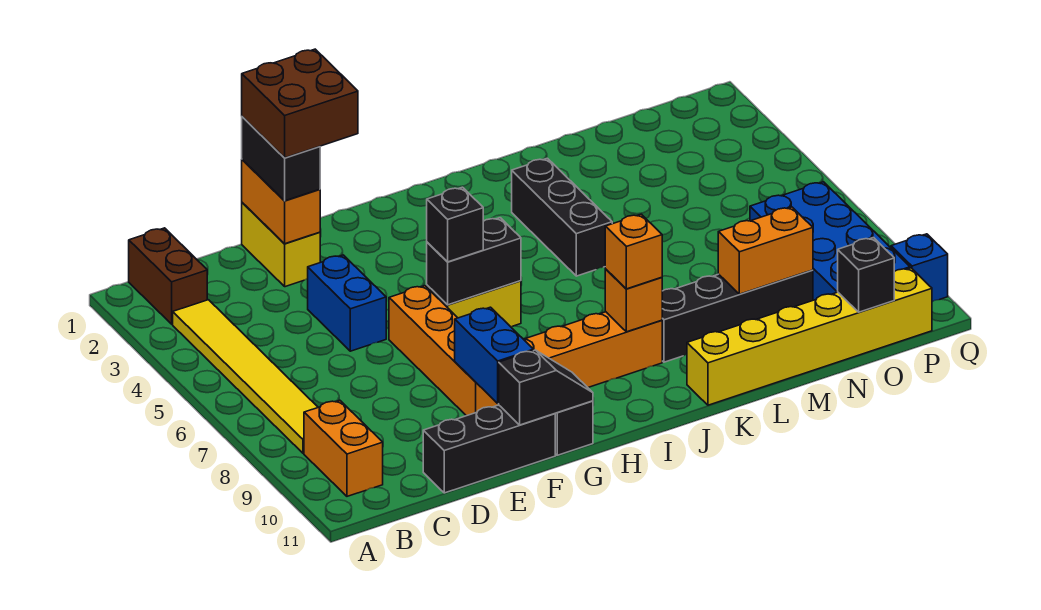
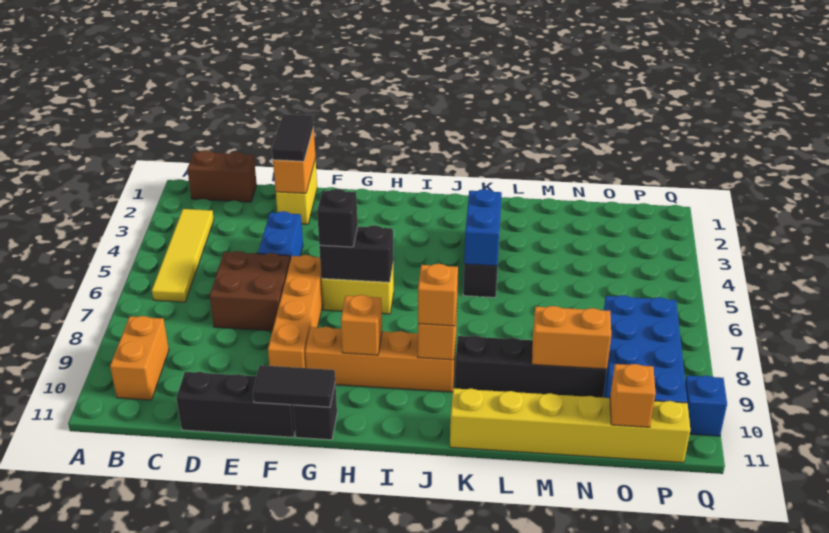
brown 1x2 brick [129,228,207,324] -> brown 1x2 brick turned to [187,150,257,202]
yellow 1x6 tile [173,300,318,453] -> yellow 1x4 tile [152,209,214,302]
black 1x2 brick [242,117,320,201] -> black 1x2 tile [272,114,314,161]
brown 2x2 brick [242,49,358,158] -> brown 2x2 brick moved to [210,251,291,331]
blue 1x2 brick [455,307,533,403] -> blue 1x2 brick moved to [464,189,502,266]
black 1x2 slope [499,350,593,425] -> black 1x2 tile [253,365,335,407]
none -> orange 1x1 brick [341,295,382,355]
black 1x1 brick [838,238,894,312] -> orange 1x1 brick [610,364,656,427]

